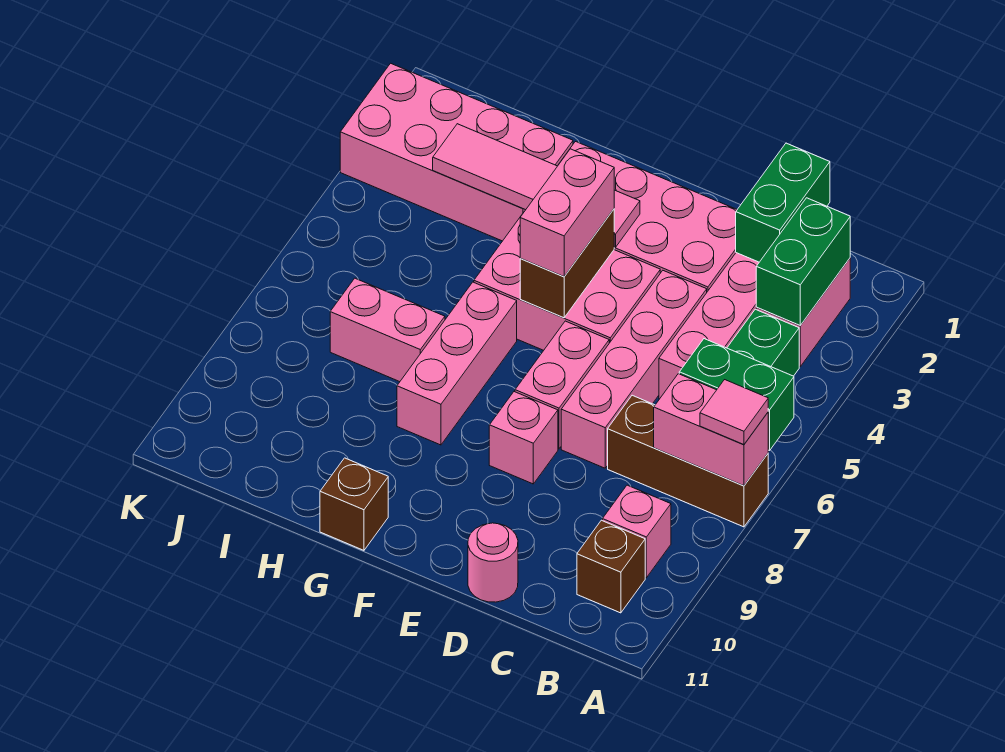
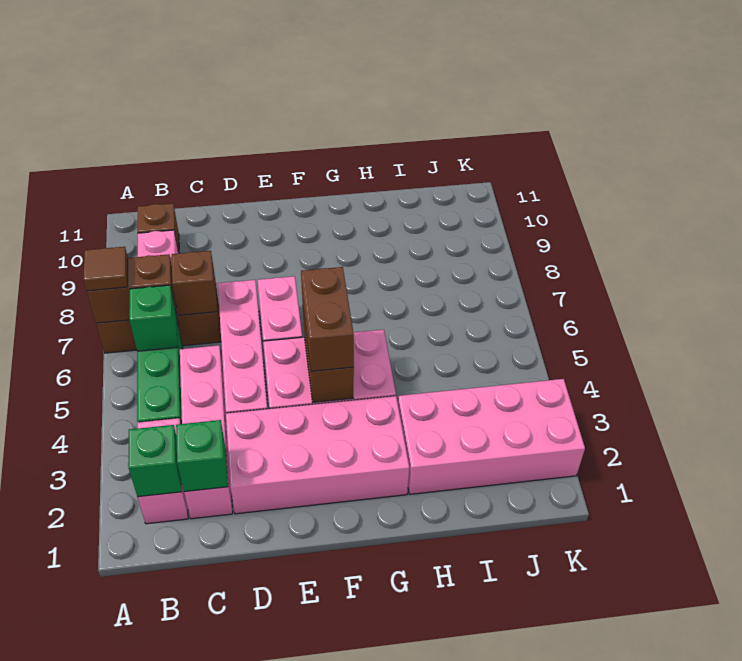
green 1x2 brick [679,339,794,451] -> green 1x1 brick [129,285,177,351]
pink 1x2 brick [654,374,768,486] -> brown 1x2 brick [87,254,177,323]
pink 1x1 tile [700,380,768,445] -> brown 1x1 tile [83,247,128,291]
green 1x2 brick [756,198,850,325] -> green 1x1 brick [128,425,182,497]
green 1x2 brick [736,143,830,262] -> green 1x1 brick [176,420,228,492]
pink 1x1 round brick [468,523,518,602] -> none
pink 1x1 brick [489,392,558,484] -> none
pink 1x4 tile [433,124,640,247] -> none
pink 1x2 brick [520,149,614,277] -> brown 1x2 brick [301,267,354,371]
pink 1x3 brick [397,282,517,445] -> none
brown 1x1 brick [320,458,388,550] -> brown 1x1 brick moved to [172,251,217,315]
pink 1x2 brick [330,278,445,382] -> none

